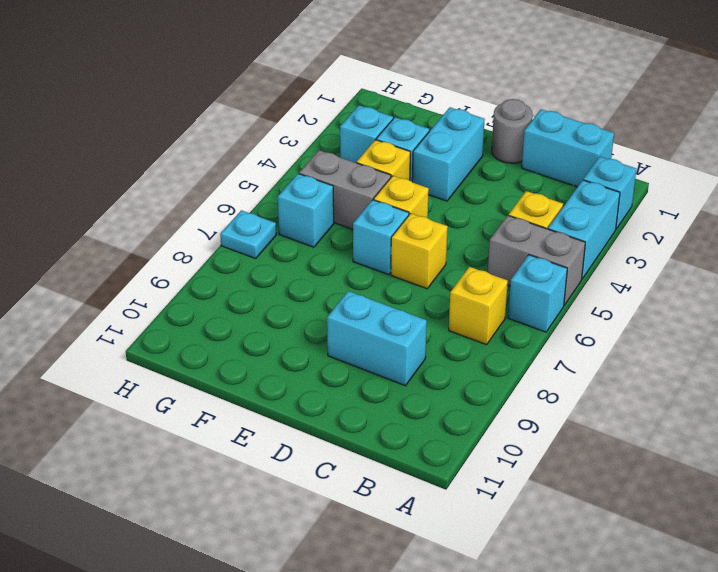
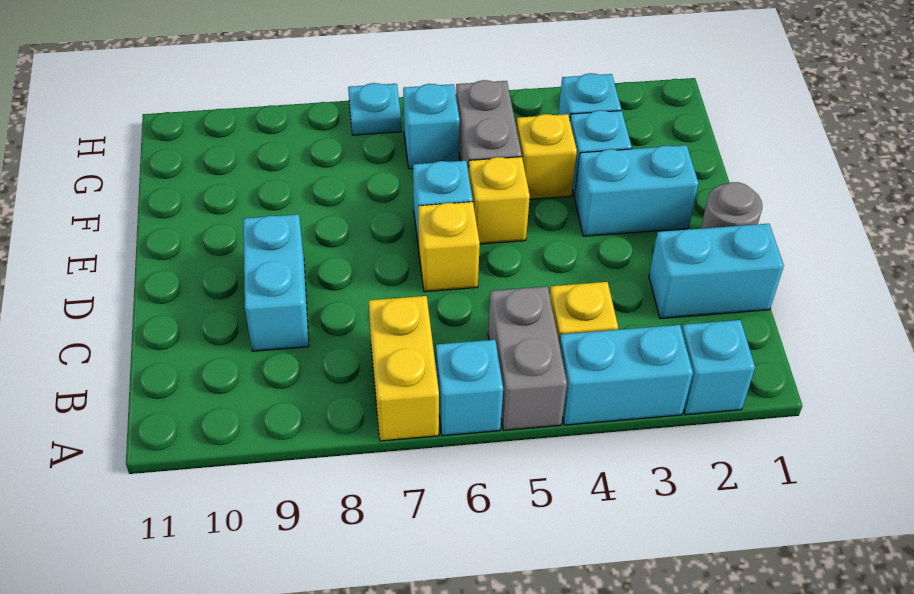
cyan 1x2 brick [522,109,614,187] -> cyan 1x2 brick turned to [649,224,784,319]
yellow 1x1 brick [449,267,508,345] -> yellow 1x2 brick [369,296,439,441]

